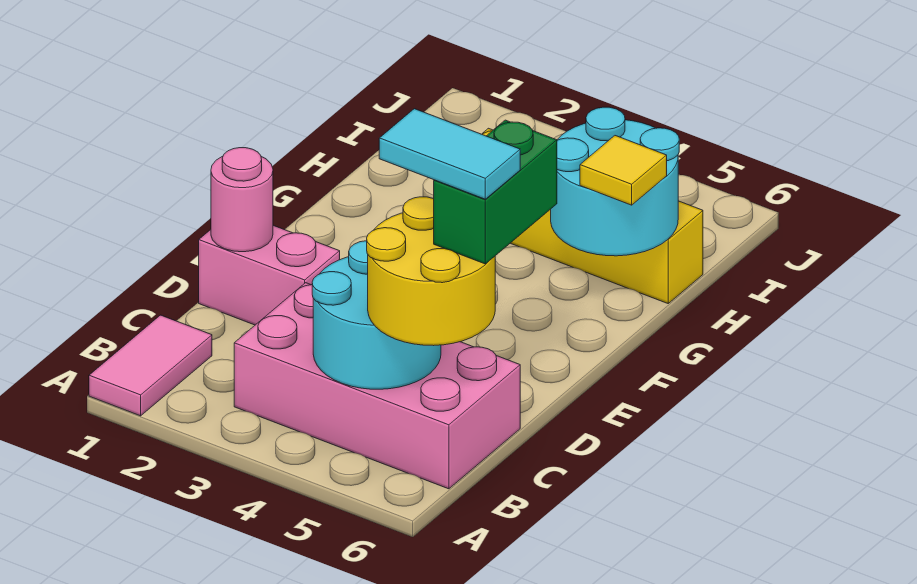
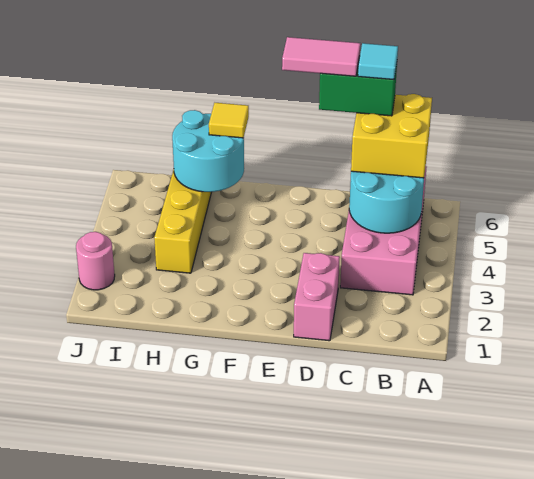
pink 1x2 tile [89,315,212,416] -> pink 1x2 tile moved to [282,37,360,76]
yellow 2x2 round brick [367,197,495,346] -> yellow 2x2 brick [351,94,432,178]
cyan 1x2 tile [379,109,520,199] -> cyan 1x1 tile [358,43,398,80]
pink 1x1 round brick [211,148,273,252] -> pink 1x1 round brick moved to [76,232,115,290]

